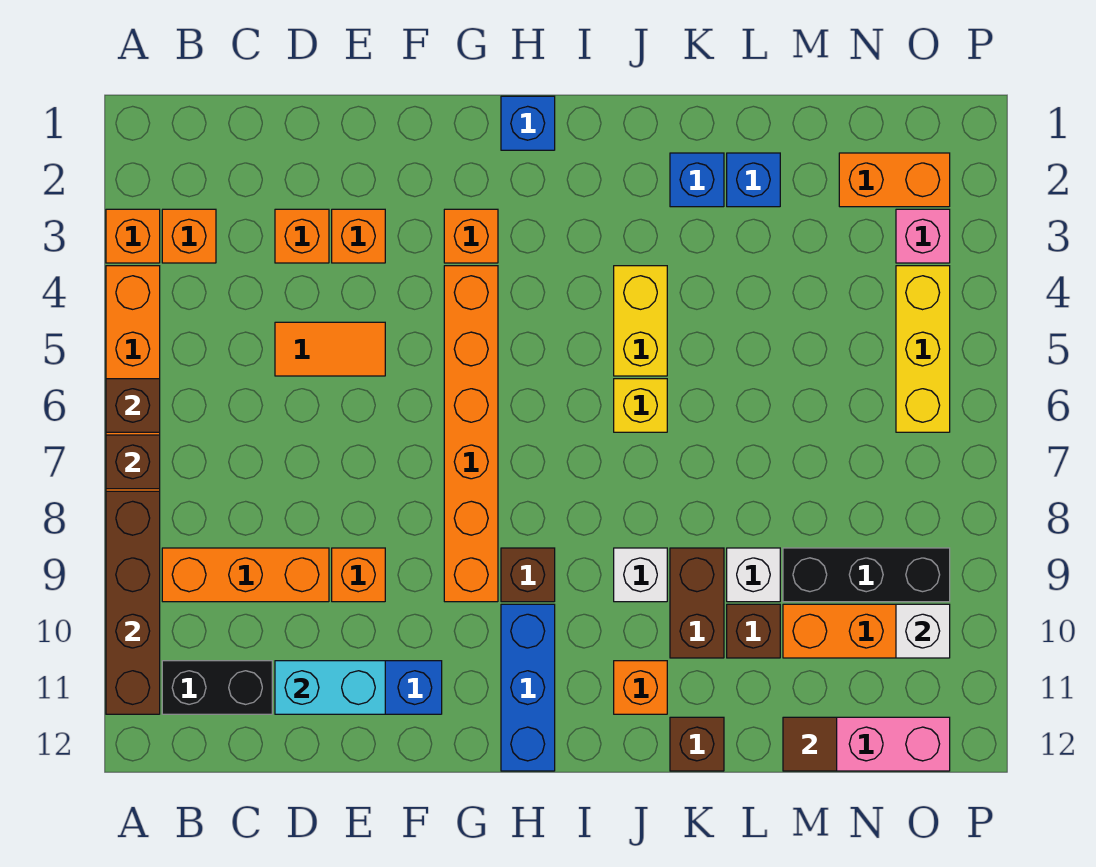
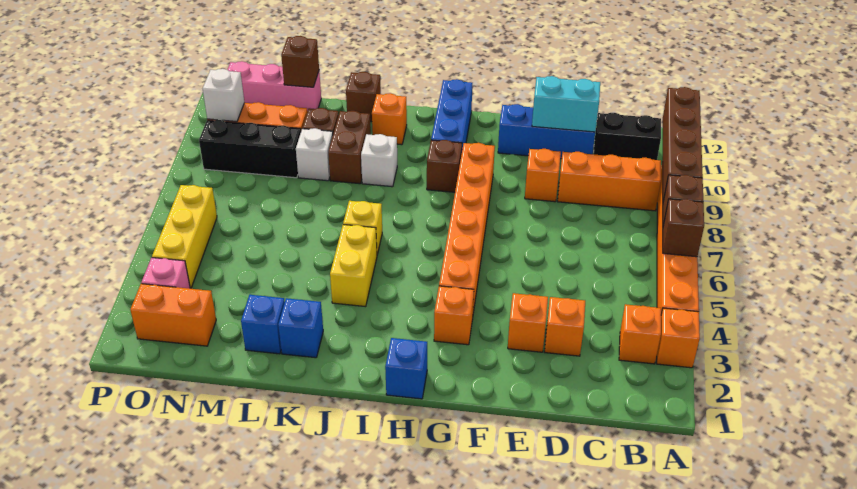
orange 1x2 tile [275,322,385,376] -> none
brown 1x1 tile [783,717,837,771] -> brown 1x1 brick [281,36,319,87]

